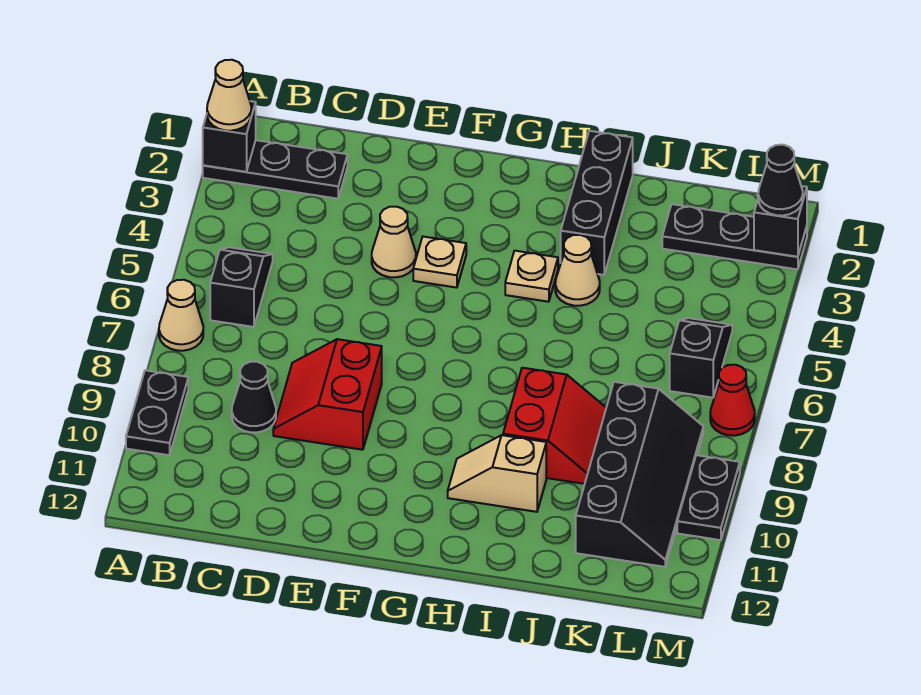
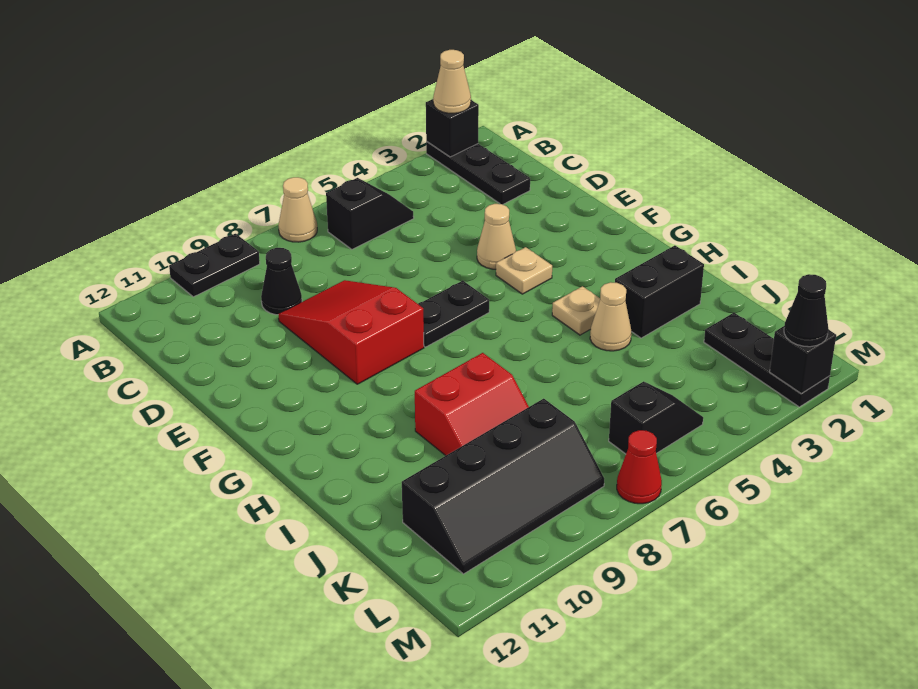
red 2x2 slope [273,339,382,450] -> red 2x3 slope [278,280,424,384]
tan 1x2 slope [448,435,546,512] -> none
black 1x3 brick [561,131,633,275] -> black 1x2 brick [615,245,704,338]
black 1x2 plate [677,455,740,540] -> black 1x2 plate moved to [418,281,489,347]

